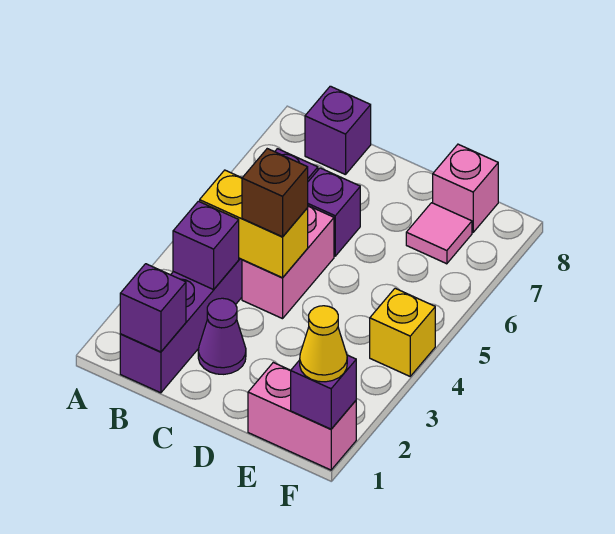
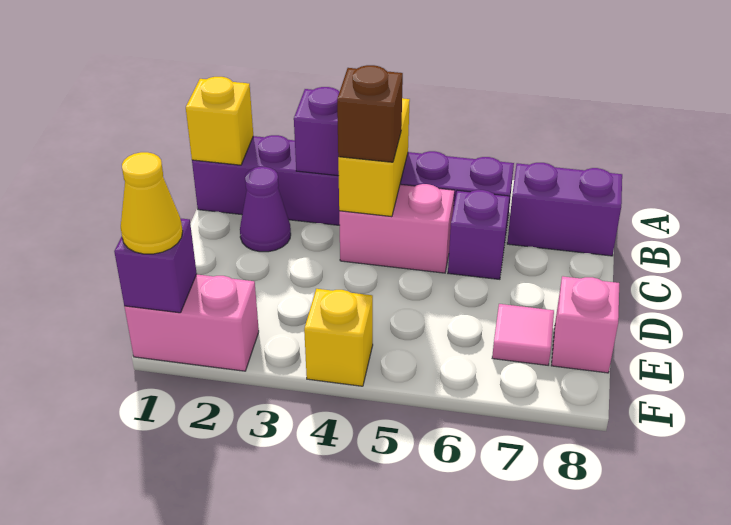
purple 1x1 brick [120,264,186,352] -> yellow 1x1 brick [186,77,253,165]
purple 1x1 brick [305,86,371,175] -> purple 1x2 brick [507,163,622,256]
pink 1x2 brick [248,363,356,470] -> pink 1x2 brick turned to [124,274,259,371]

